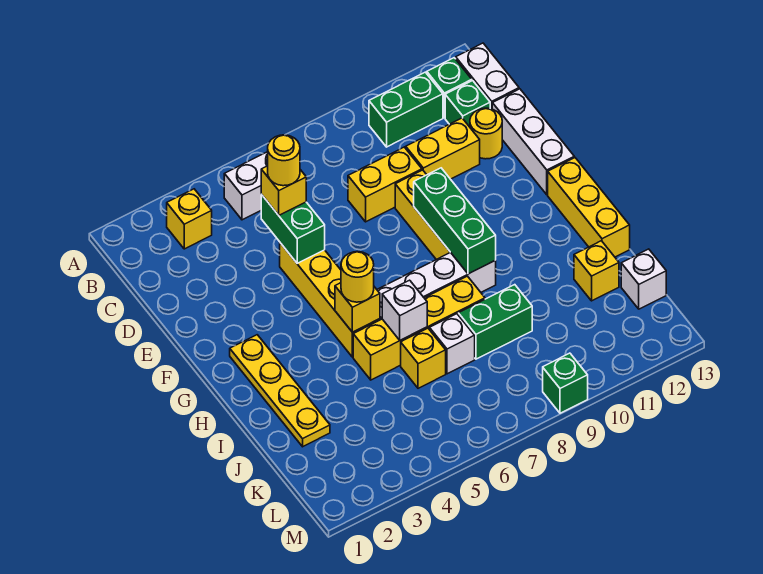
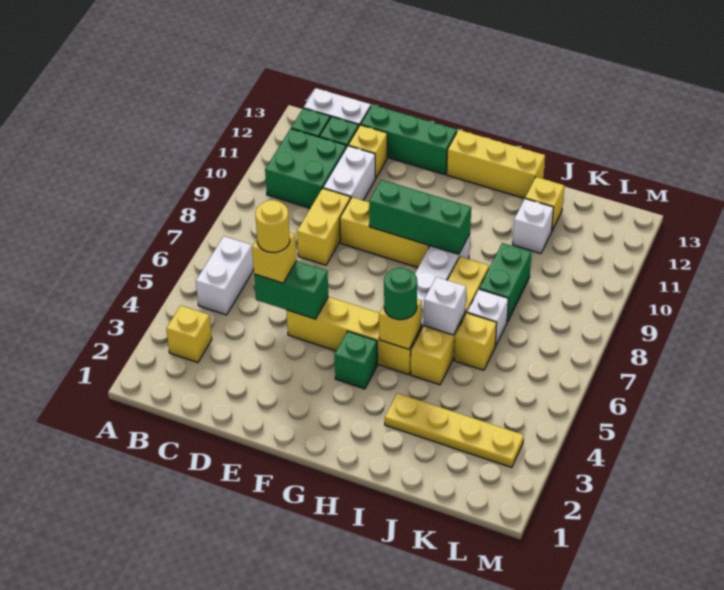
green 1x2 brick [369,72,443,147] -> green 2x2 brick [265,129,346,208]
yellow 1x2 brick [406,118,480,179] -> white 1x2 brick [323,146,375,200]
yellow 1x1 round brick [470,108,502,159] -> yellow 1x1 brick [348,125,387,178]
white 1x3 brick [492,89,574,195] -> green 1x3 brick [361,105,457,175]
yellow 1x4 plate [230,335,330,447] -> yellow 1x4 plate moved to [385,393,524,468]
yellow 1x1 round brick [341,252,374,302] -> green 1x1 round brick [384,268,417,320]
white 1x1 brick [621,249,666,309] -> white 1x1 brick moved to [512,199,554,253]
green 1x1 brick [543,353,588,413] -> green 1x1 brick moved to [335,331,377,389]

